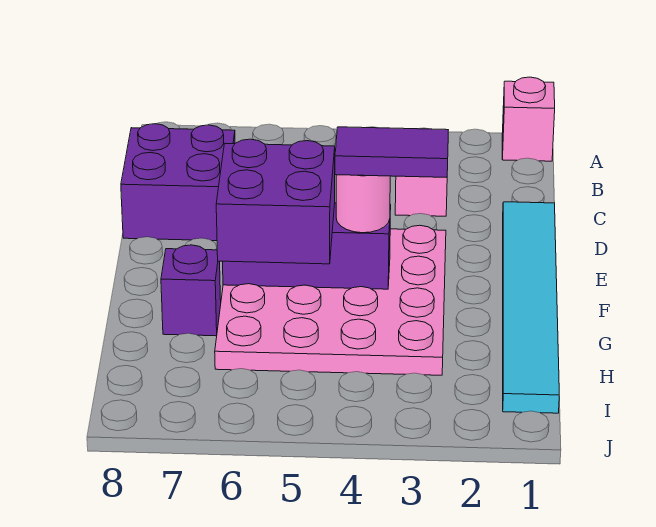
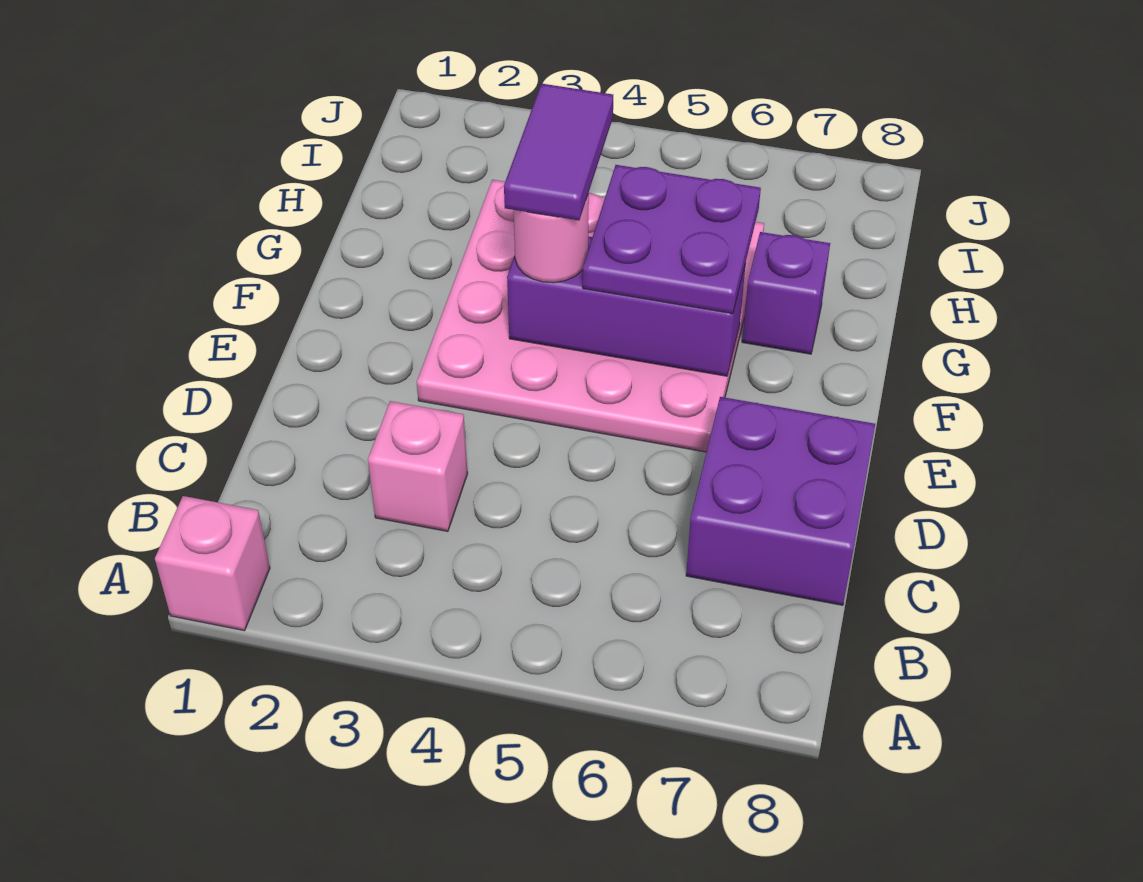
cyan 1x6 tile [503,202,559,413] -> none
purple 1x2 tile [335,127,448,177] -> purple 1x2 tile turned to [504,84,613,220]
purple 2x2 brick [216,139,335,264] -> purple 2x2 plate [583,165,761,314]

